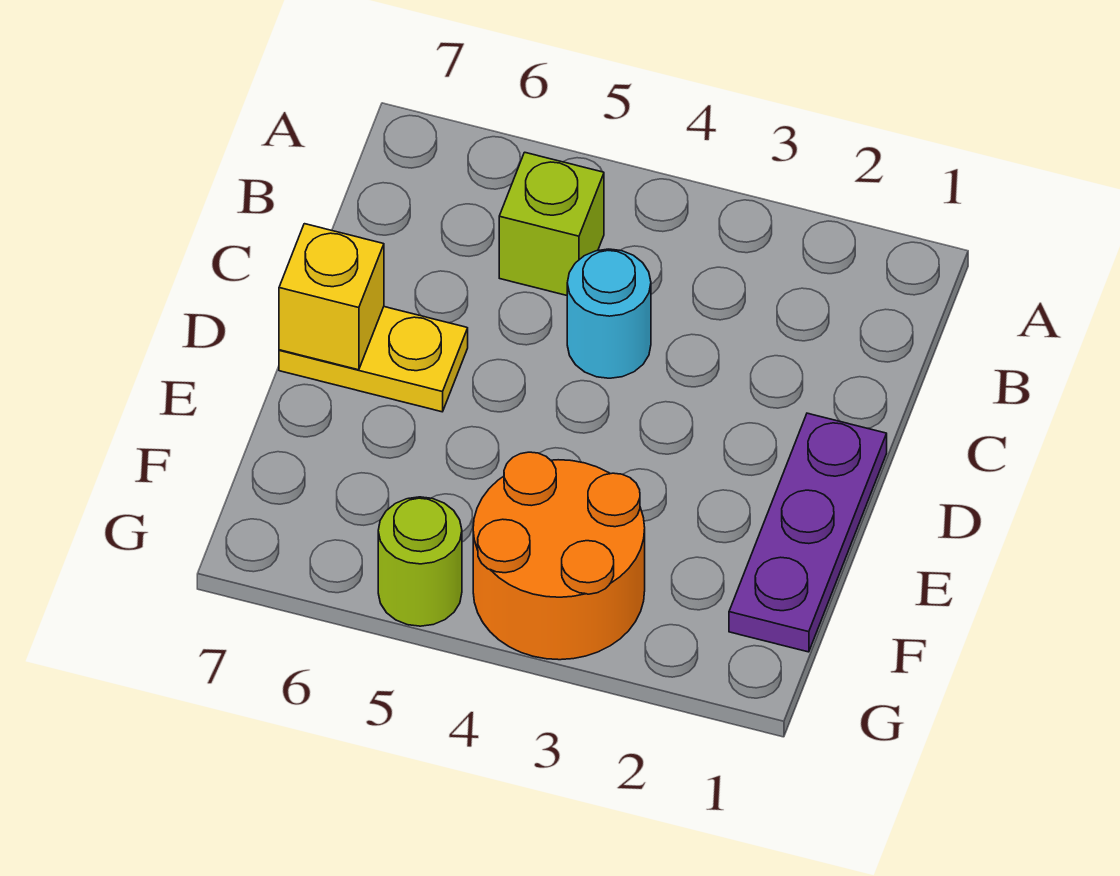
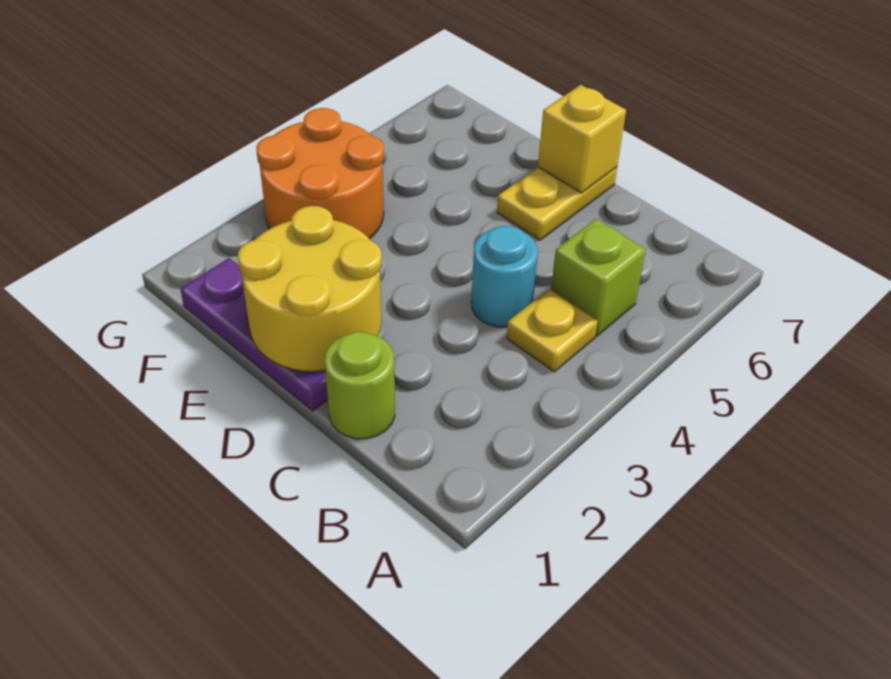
none -> yellow 1x1 plate [507,289,598,372]
none -> yellow 2x2 round brick [238,206,382,372]
lime 1x1 round brick [378,497,462,626] -> lime 1x1 round brick moved to [325,332,395,439]

